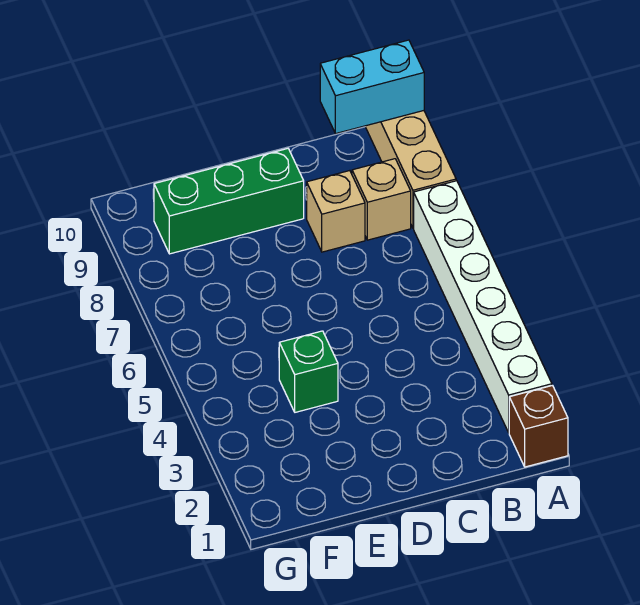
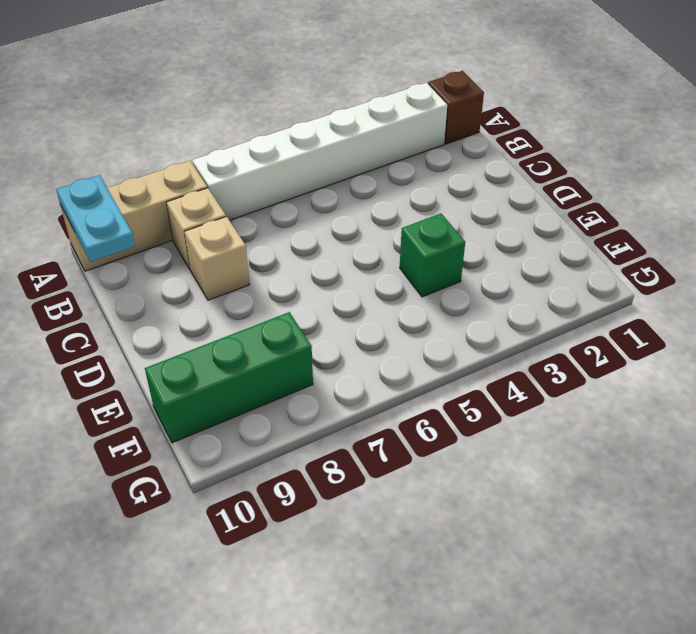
cyan 1x2 brick [320,40,424,134] -> cyan 1x2 plate [56,175,135,262]
green 1x3 brick [154,149,304,254] -> green 1x3 brick turned to [145,312,313,443]

